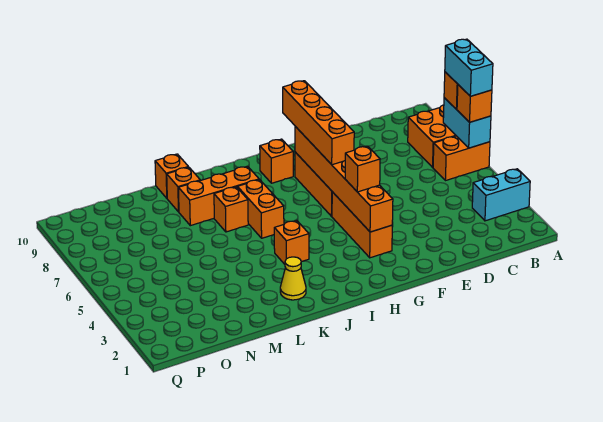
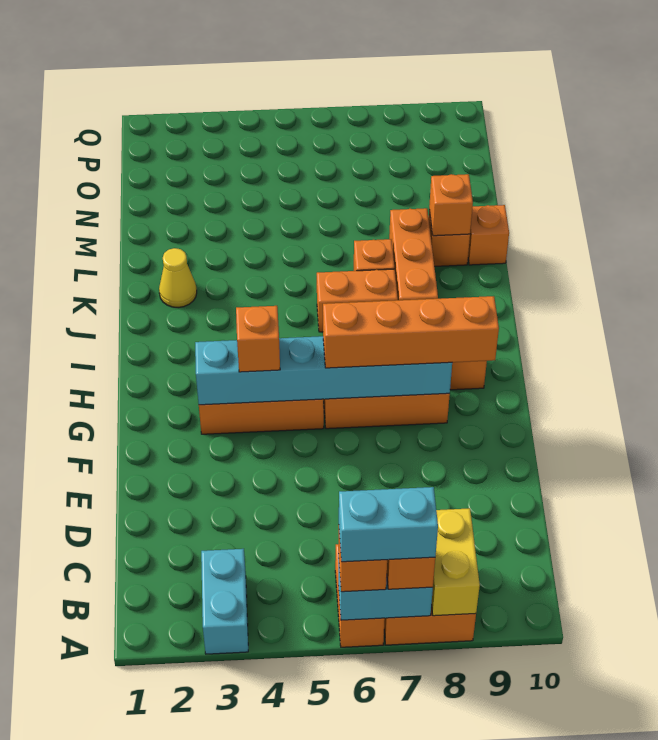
none -> yellow 1x2 brick [431,508,480,616]
orange 1x6 brick [295,126,393,232] -> cyan 1x6 brick [195,336,452,405]
orange 1x1 brick [274,221,309,264] -> orange 1x1 brick moved to [429,174,473,236]

